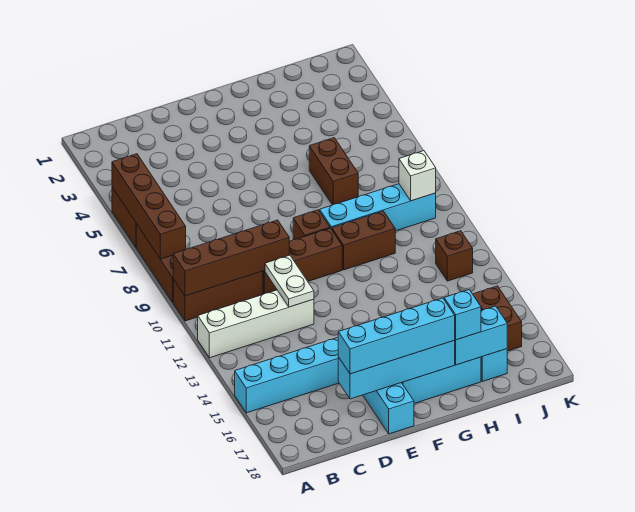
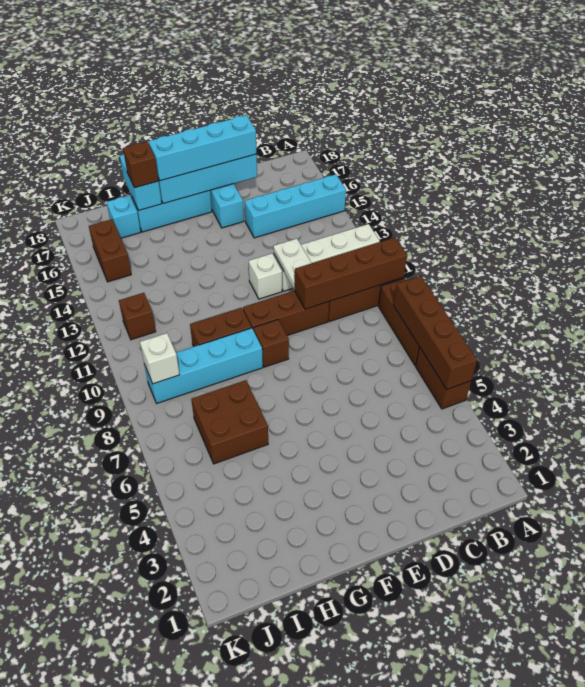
none -> white 1x1 brick [249,254,282,299]
brown 1x2 brick [309,138,358,205] -> brown 2x2 brick [191,380,268,464]
cyan 1x2 brick [454,306,507,365] -> cyan 1x2 brick turned to [120,155,162,211]
cyan 1x1 brick [444,290,481,340] -> brown 1x1 brick [123,142,158,188]

